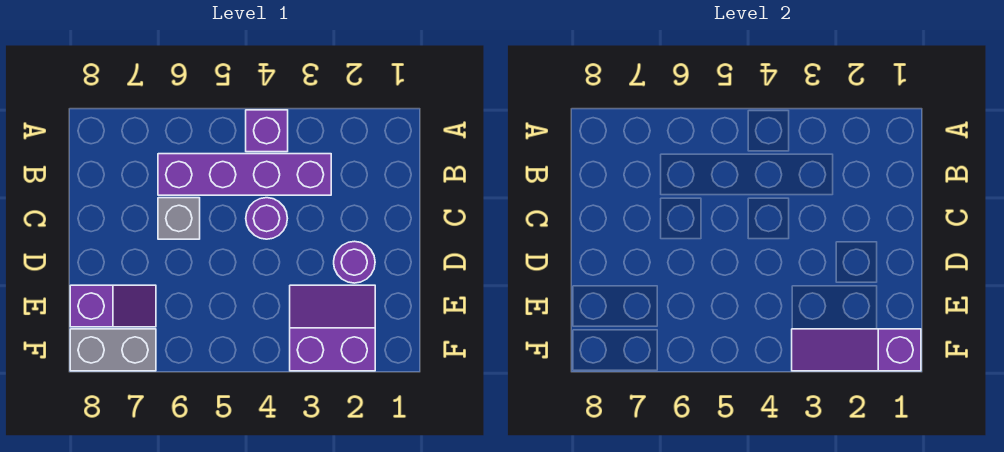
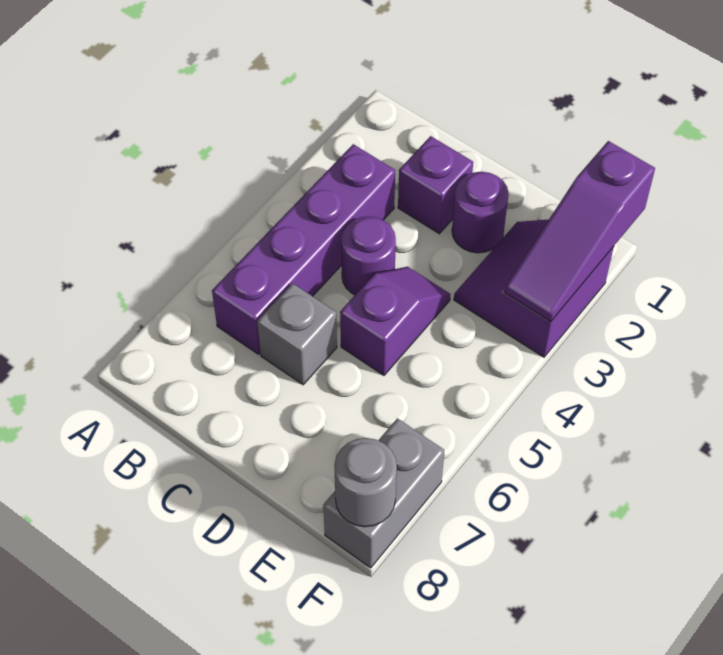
purple 1x1 brick [246,110,288,152] -> purple 1x1 brick moved to [398,136,473,234]
purple 1x2 slope [70,285,156,327] -> purple 1x2 slope moved to [340,267,451,375]
none -> grey 1x1 round brick [334,438,397,527]

